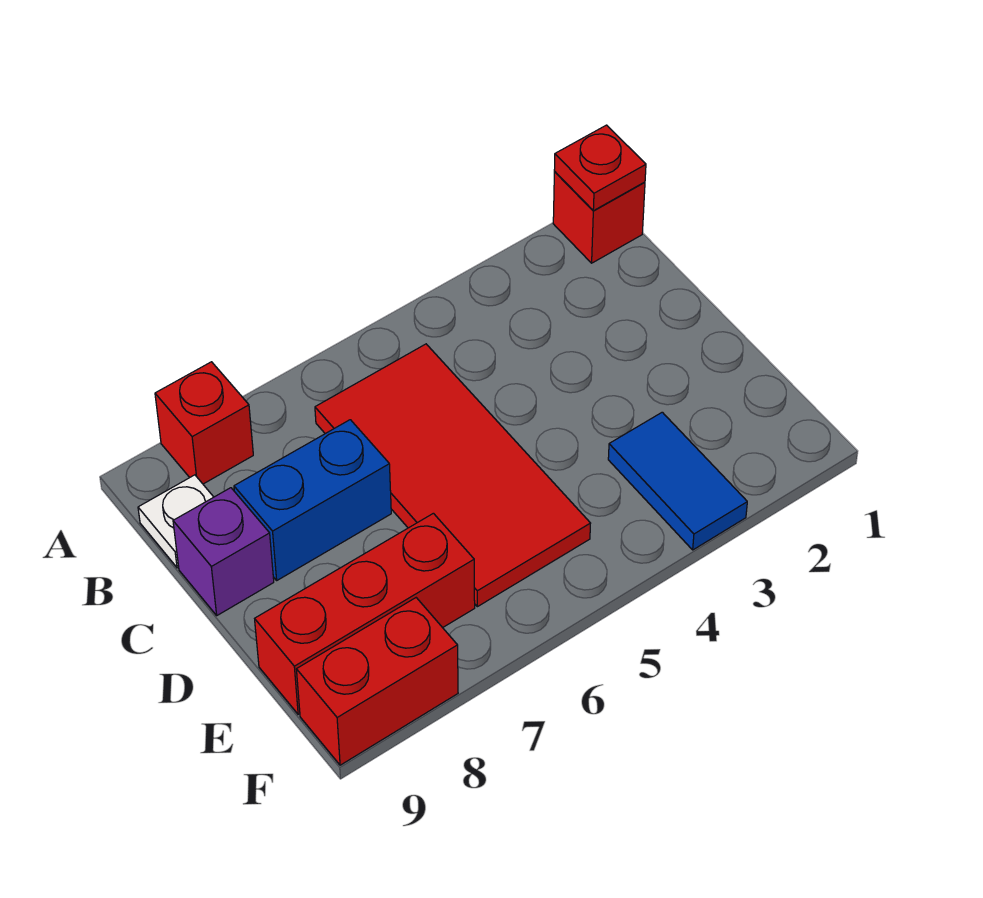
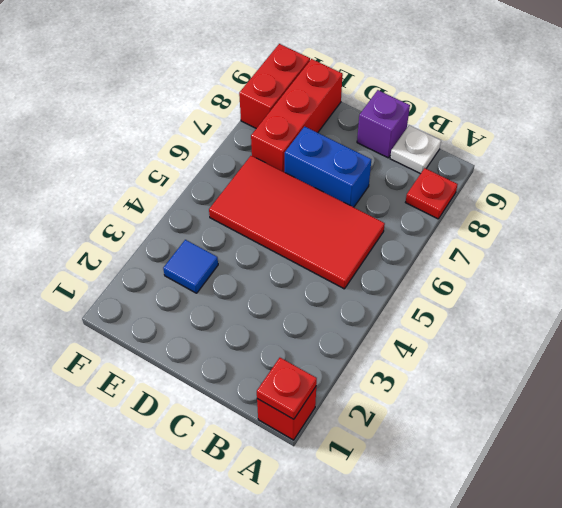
red 1x1 brick [155,362,253,484] -> red 1x1 plate [405,168,458,219]
blue 1x2 brick [234,420,391,580] -> blue 1x2 brick turned to [285,127,371,207]
blue 1x2 tile [608,412,747,550] -> blue 1x1 tile [163,240,218,293]

